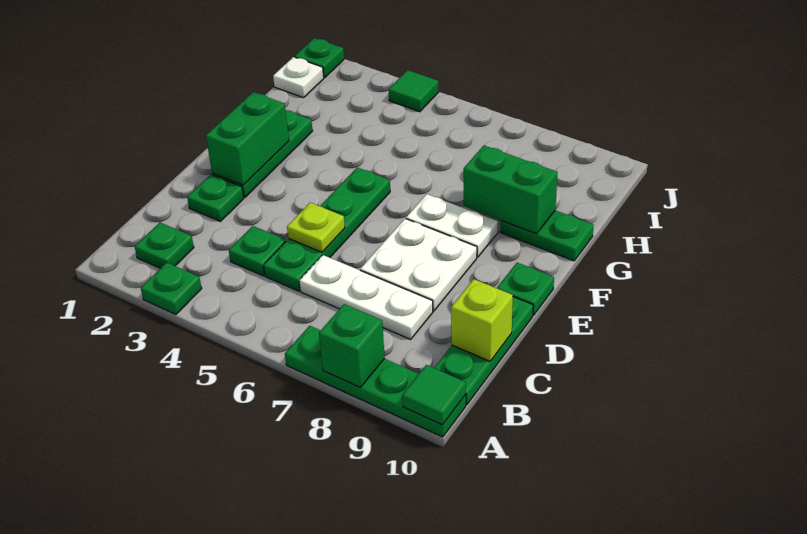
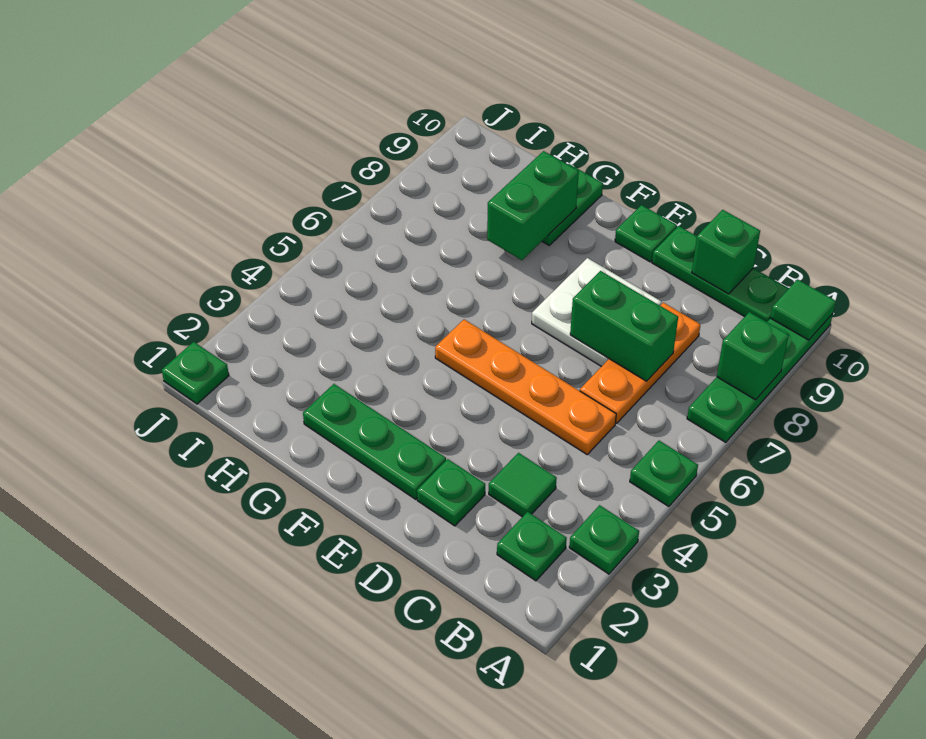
green 1x1 plate [229,226,286,276] -> green 1x1 plate moved to [630,441,698,507]
green 1x4 plate [264,167,390,291] -> orange 1x4 plate [435,319,616,454]
white 1x3 plate [299,255,433,339] -> orange 1x3 plate [580,303,700,423]
lime 1x1 brick [451,279,513,361] -> green 1x1 brick [692,210,760,294]
lime 1x1 plate [287,203,345,252] -> none
green 1x2 brick [206,92,289,185] -> green 1x2 brick moved to [570,271,678,381]
white 1x2 plate [406,194,498,257] -> none
white 1x1 plate [273,57,324,98] -> none
green 1x1 tile [388,70,438,112] -> green 1x1 tile moved to [489,453,557,517]

